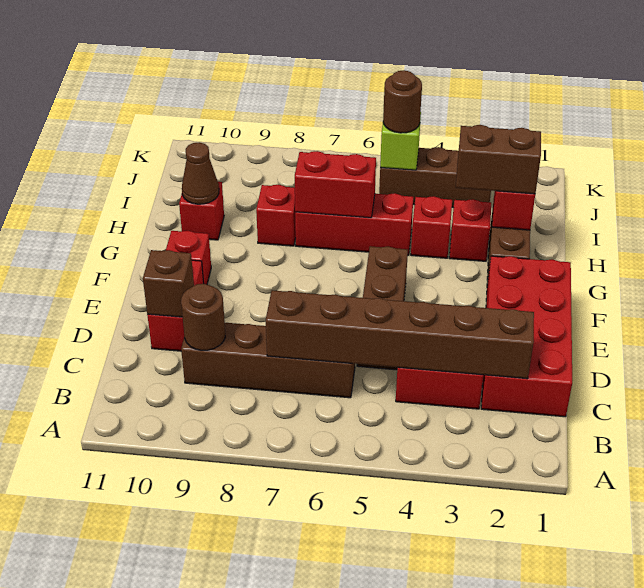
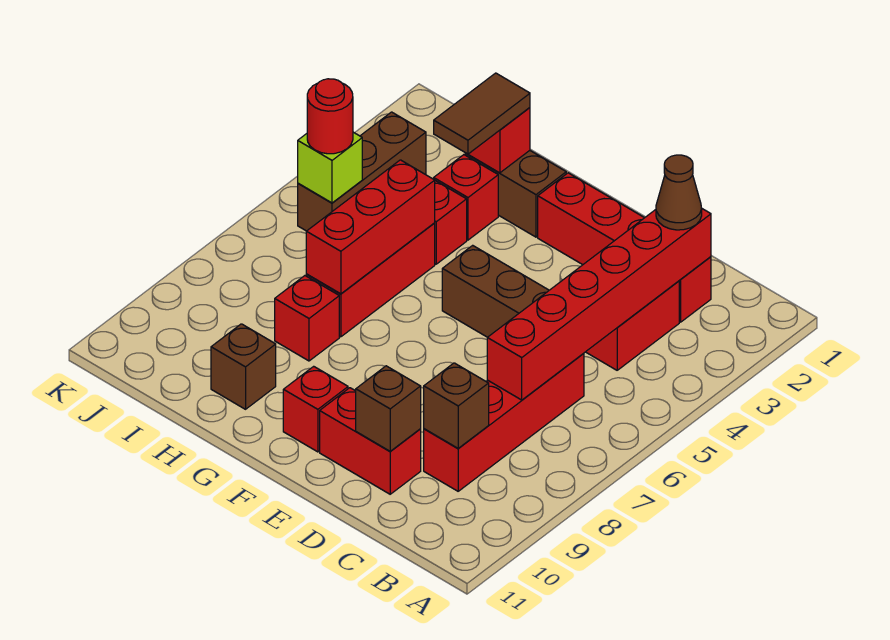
red 2x4 brick [481,256,572,417] -> red 1x4 brick [538,173,711,322]
brown 1x6 brick [266,290,534,379] -> red 1x6 brick [487,208,711,400]
brown 1x4 brick [181,323,355,398] -> red 1x4 brick [424,353,584,491]
brown 1x1 round brick [181,284,225,350] -> brown 1x1 brick [424,363,489,448]
brown 1x2 brick [456,125,541,194] -> brown 1x2 tile [434,73,530,154]
red 1x2 brick [295,151,376,218] -> red 1x3 brick [306,160,435,294]
red 1x1 brick [179,182,224,240] -> brown 1x1 brick [211,324,276,409]
brown 1x1 cone [182,142,219,204] -> brown 1x1 cone moved to [656,155,702,230]
brown 1x1 round brick [383,70,422,133] -> red 1x1 round brick [307,79,353,154]

